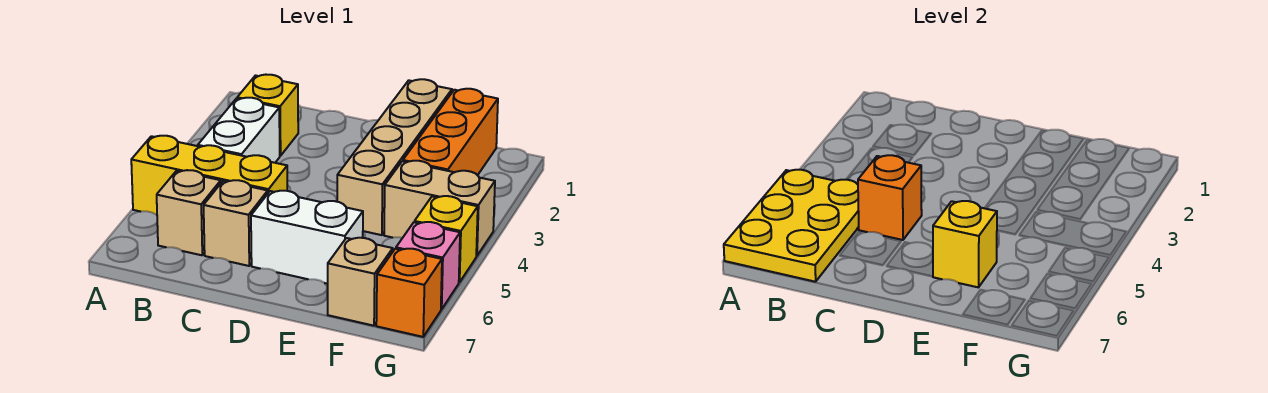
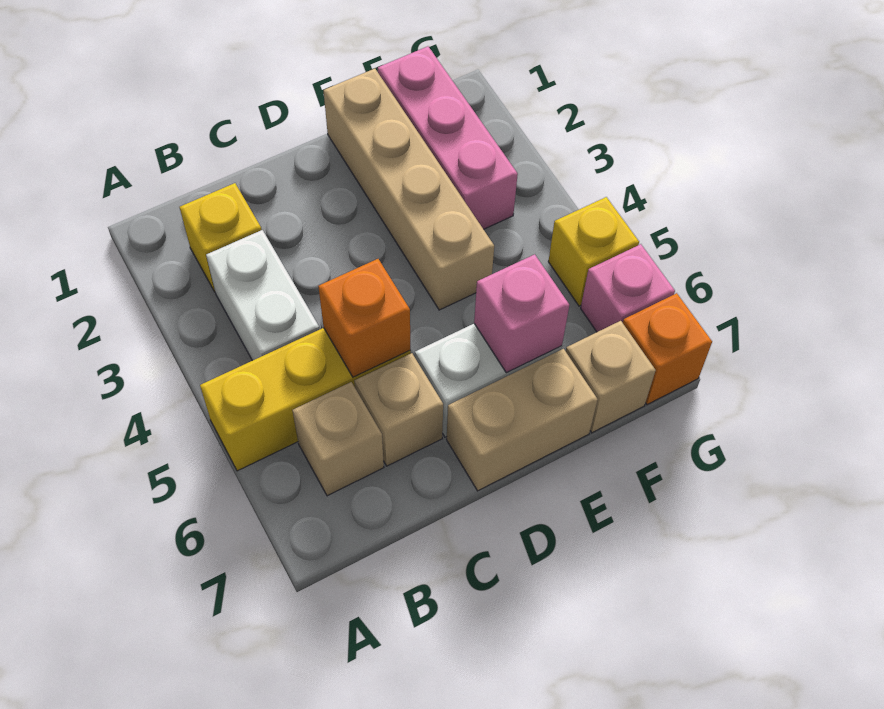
yellow 2x3 plate [724,170,859,282] -> none
yellow 1x1 brick [933,201,997,287] -> pink 1x1 brick [474,254,569,373]
orange 1x3 brick [403,89,498,175] -> pink 1x3 brick [378,46,518,229]
tan 1x2 brick [384,161,495,256] -> tan 1x2 brick moved to [447,349,598,491]

